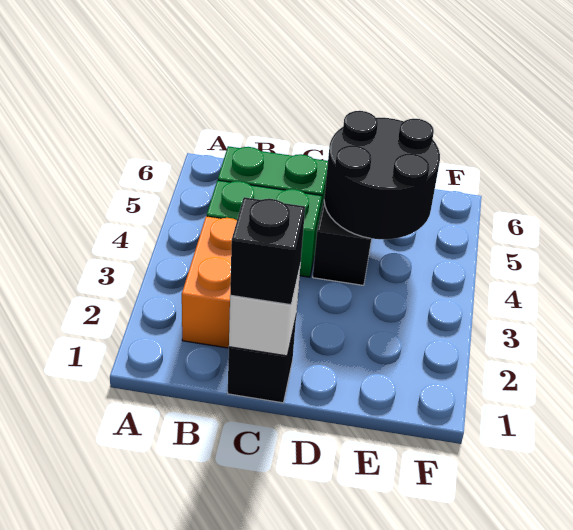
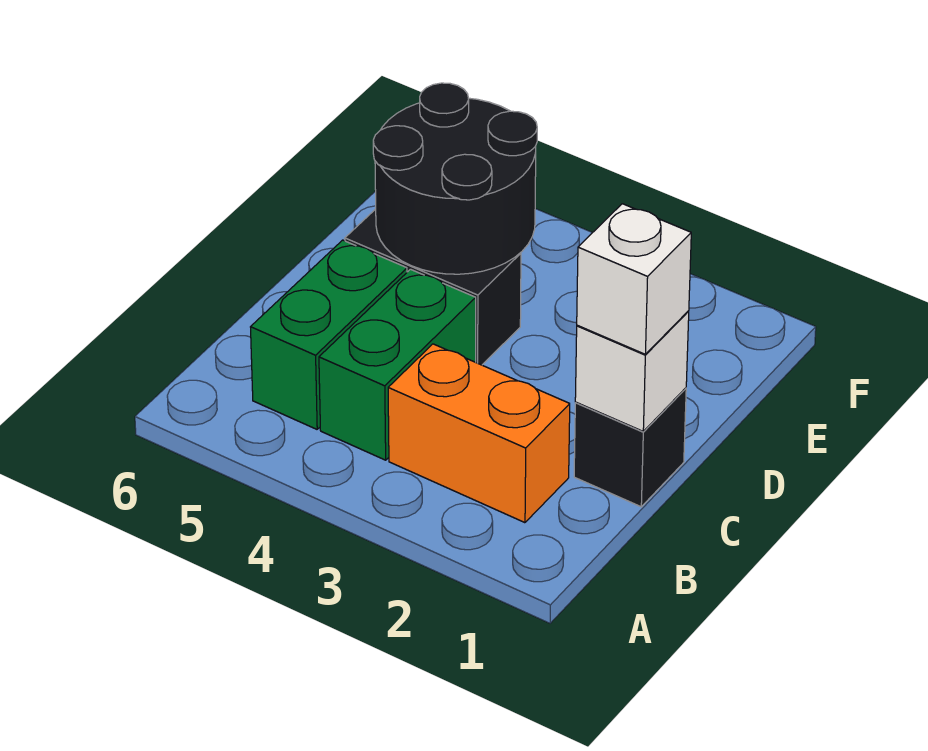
black 1x1 brick [230,197,305,305] -> white 1x1 brick [577,204,691,354]

